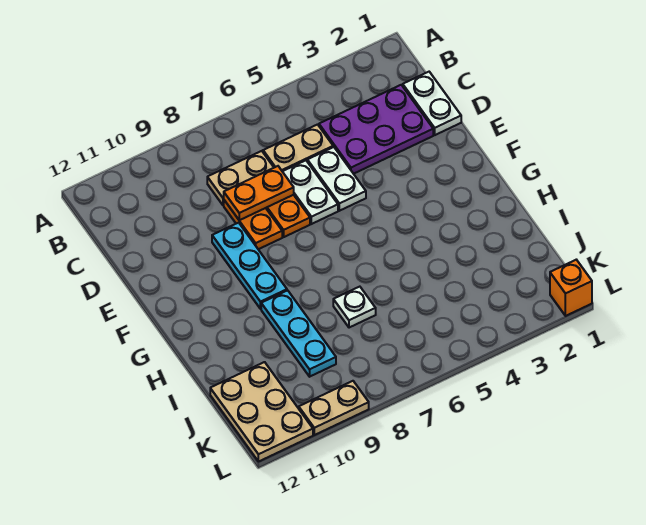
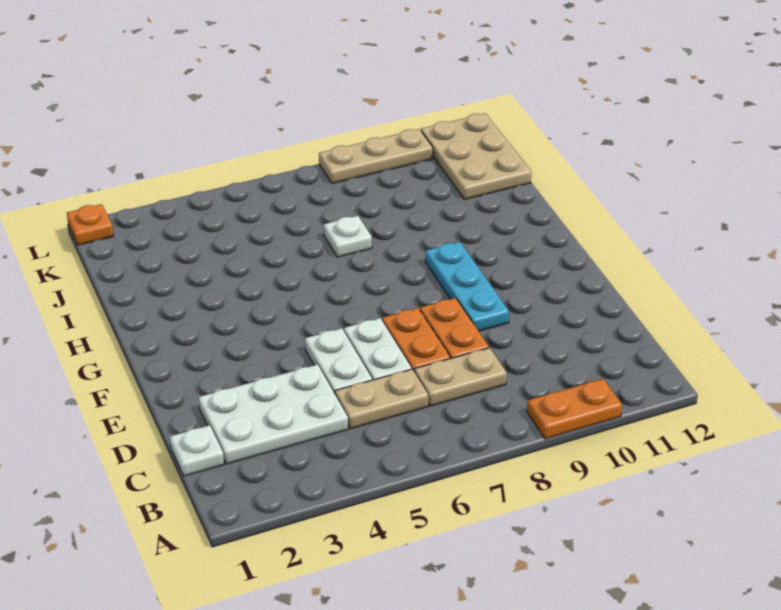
white 1x2 plate [403,72,461,135] -> white 1x1 plate [170,425,224,476]
purple 2x3 plate [319,85,433,174] -> white 2x3 plate [198,365,348,464]
orange 1x2 plate [224,166,294,220] -> orange 1x2 plate moved to [527,379,622,439]
cyan 1x3 plate [261,290,336,377] -> none
orange 1x1 brick [550,260,592,316] -> orange 1x1 plate [67,204,113,245]
tan 1x2 plate [299,381,369,435] -> tan 1x3 plate [319,129,433,184]

